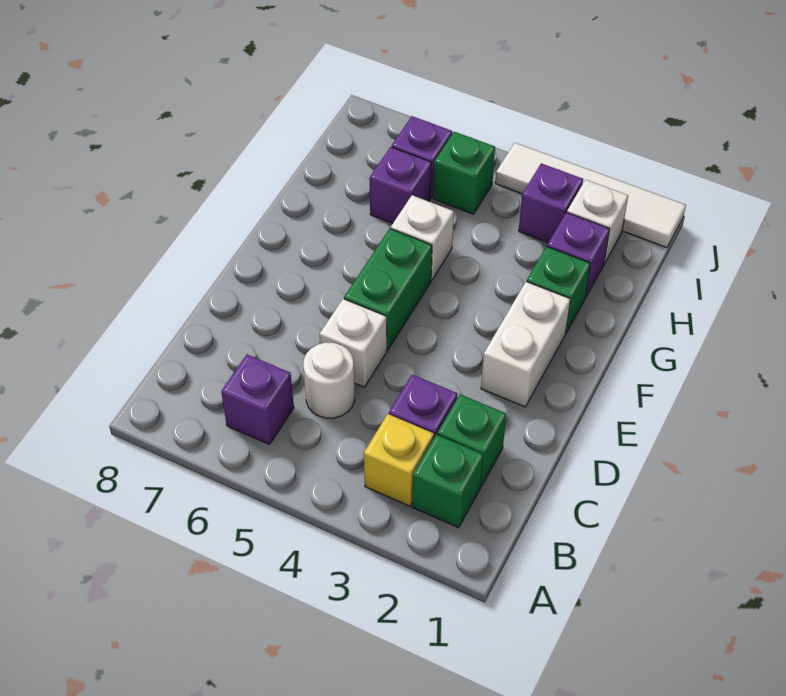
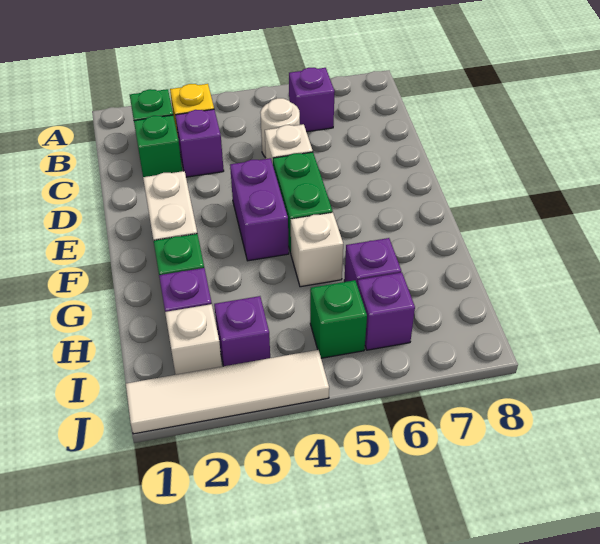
none -> purple 1x2 brick [230,158,289,261]

